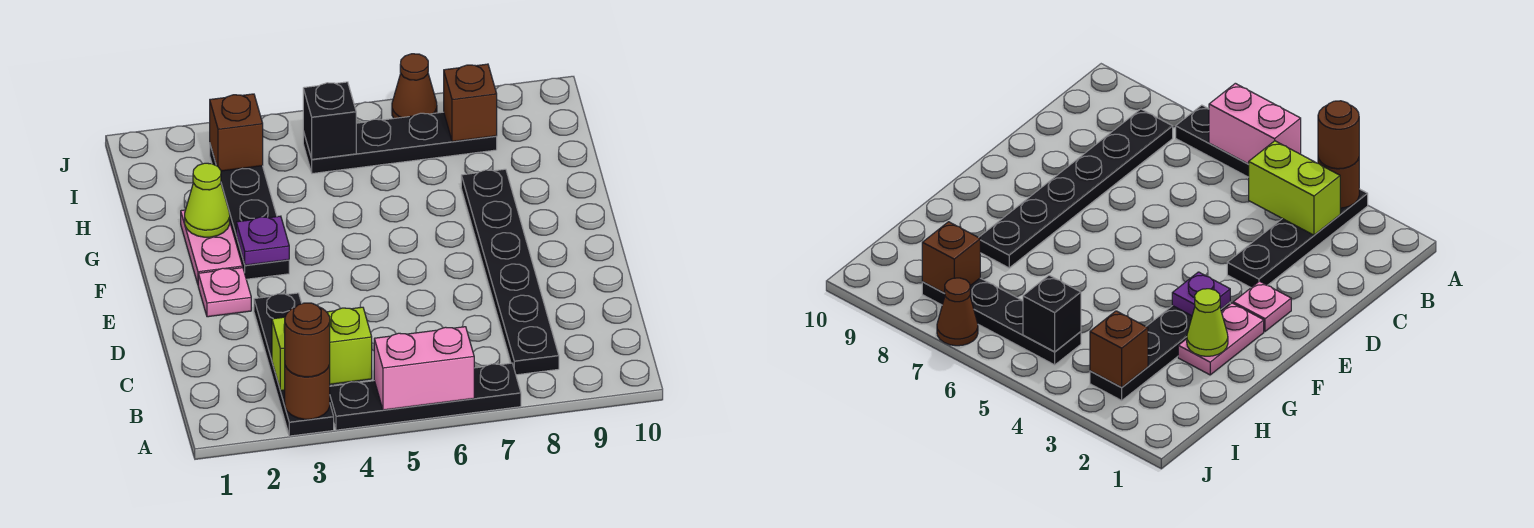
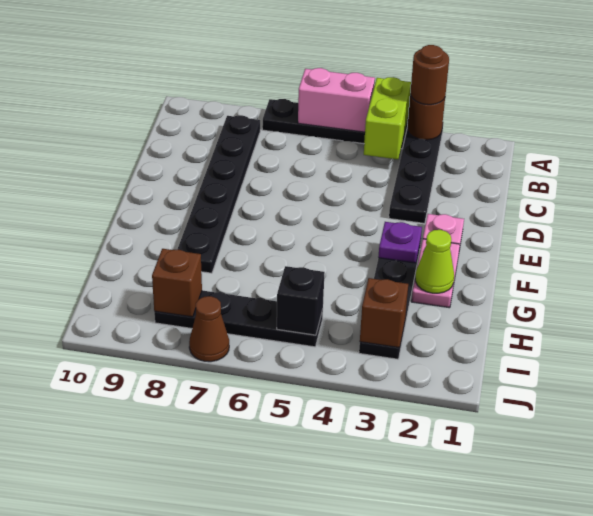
lime 1x2 brick [272,307,372,391] -> lime 1x2 brick turned to [364,77,411,159]

